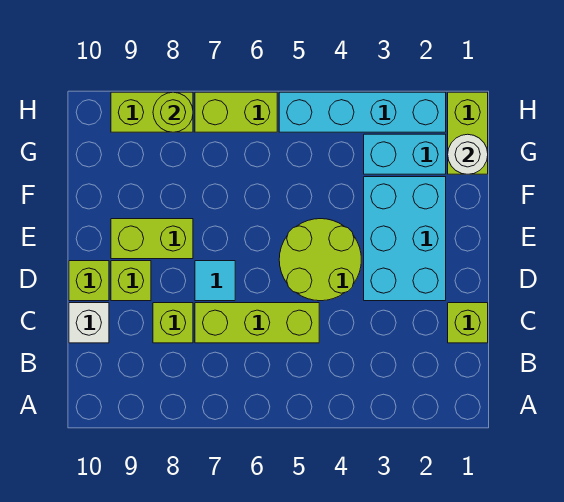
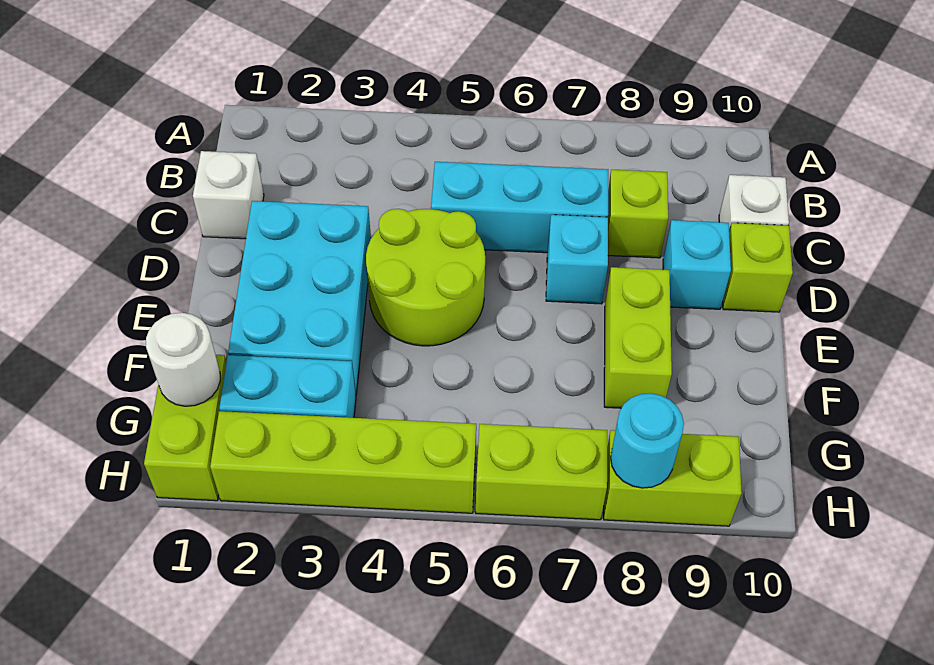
lime 1x1 brick [448,303,488,343] -> white 1x1 brick [193,151,264,239]
lime 1x3 brick [195,303,319,343] -> cyan 1x3 brick [431,162,608,253]
cyan 1x1 tile [195,261,235,301] -> cyan 1x1 brick [546,215,608,304]
lime 1x1 brick [111,261,151,301] -> cyan 1x1 brick [663,220,731,309]
lime 1x2 brick [111,219,193,259] -> lime 1x2 brick turned to [604,267,672,408]
cyan 1x4 brick [279,92,446,132] -> lime 1x4 brick [210,411,476,513]
lime 1x1 round brick [153,92,193,132] -> cyan 1x1 round brick [611,393,684,488]

